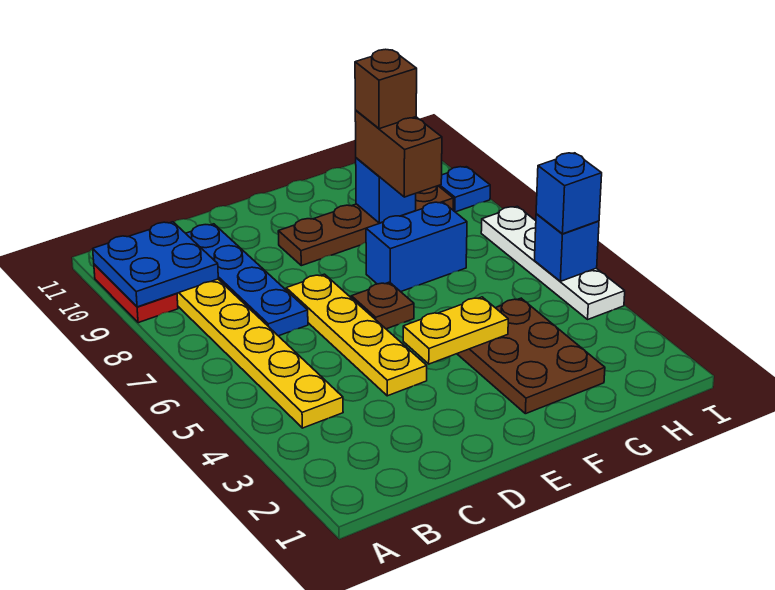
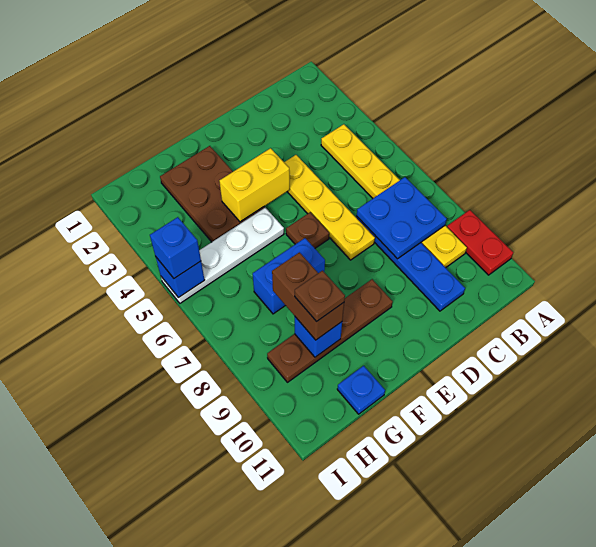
blue 2x2 plate [93,222,218,307] -> blue 2x2 plate moved to [357,177,447,259]
yellow 1x2 plate [403,297,508,364] -> yellow 1x2 brick [219,148,290,222]
brown 1x1 brick [355,49,417,129] -> brown 1x1 plate [295,271,345,322]
white 1x4 plate [481,206,625,319] -> white 1x4 plate turned to [161,208,284,303]
blue 1x1 plate [439,167,490,212] -> blue 1x1 plate moved to [337,366,385,414]

